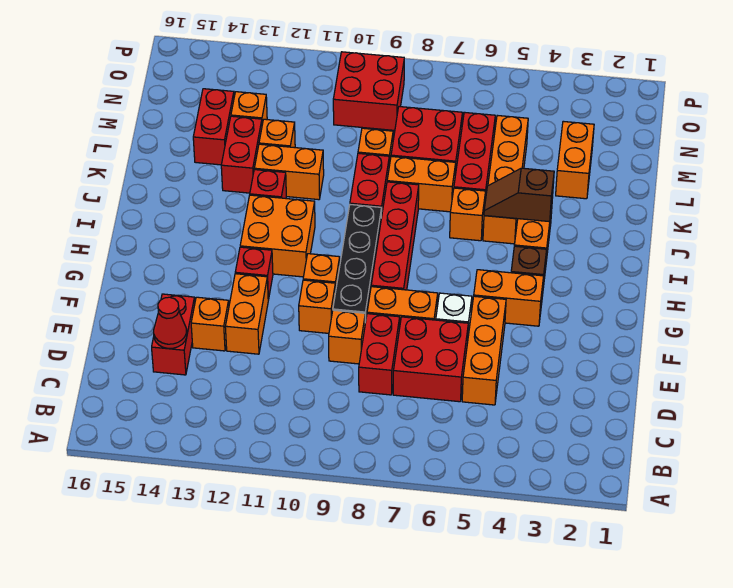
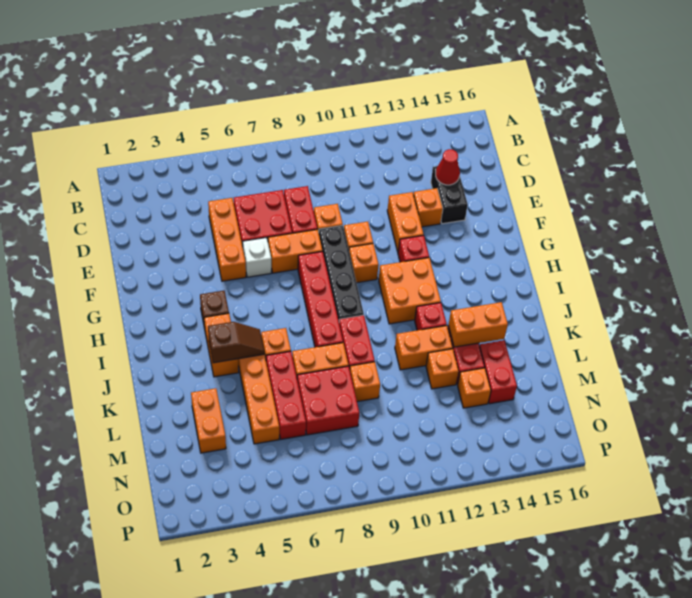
red 1x2 brick [152,294,195,375] -> black 1x2 brick [431,166,468,224]
orange 1x2 brick [474,270,544,326] -> orange 1x2 brick moved to [448,302,508,347]
red 2x2 brick [333,52,404,130] -> none

